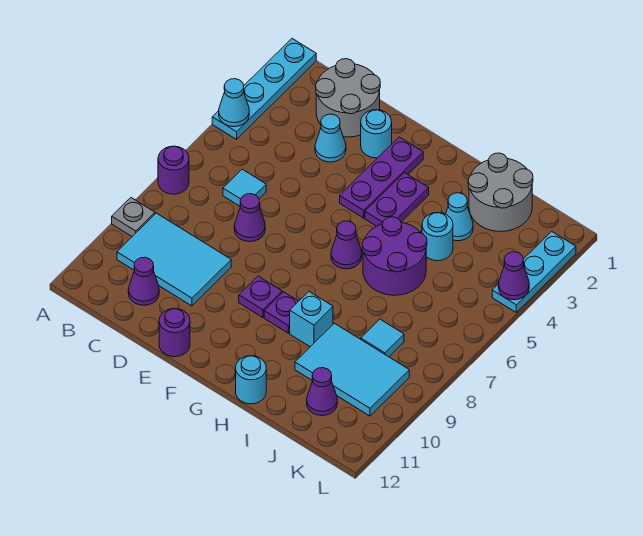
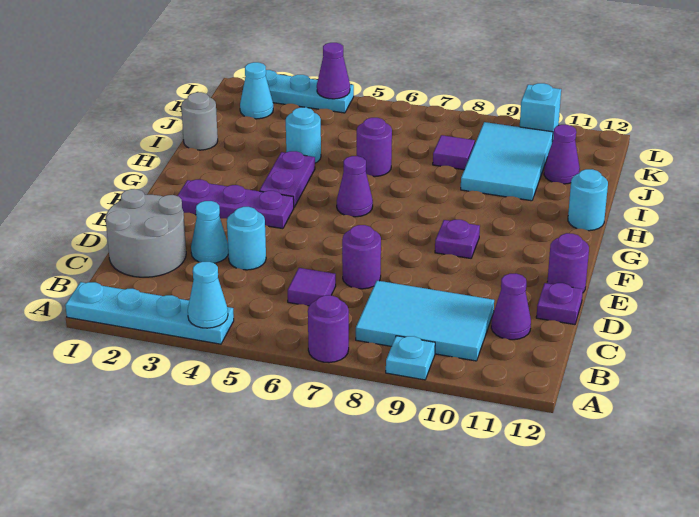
grey 1x1 plate [112,198,155,236] -> cyan 1x1 plate [386,336,435,380]
cyan 2x3 tile [117,213,231,306] -> cyan 2x3 tile turned to [356,281,494,361]
cyan 1x1 tile [223,169,266,207] -> purple 1x1 tile [288,268,336,306]
purple 1x1 cone [234,194,265,242] -> purple 1x1 round brick [342,225,381,289]
cyan 1x1 round brick [361,110,392,158] -> cyan 1x1 round brick moved to [227,207,266,270]
purple 1x2 plate [365,173,429,226] -> purple 1x2 plate turned to [259,151,315,207]
purple 1x1 plate [264,292,298,333] -> purple 1x1 plate moved to [536,283,583,325]
purple 2x2 round brick [362,217,427,295] -> purple 1x1 round brick [357,118,392,177]
cyan 1x1 brick [290,292,333,347] -> cyan 1x1 brick moved to [520,83,561,142]
grey 2x2 round brick [468,153,533,232] -> grey 1x1 round brick [181,92,218,150]
cyan 1x1 cone [446,193,473,241] -> cyan 1x1 cone moved to [240,62,273,119]
cyan 1x1 tile [361,319,404,357] -> purple 1x1 tile [433,135,475,170]

